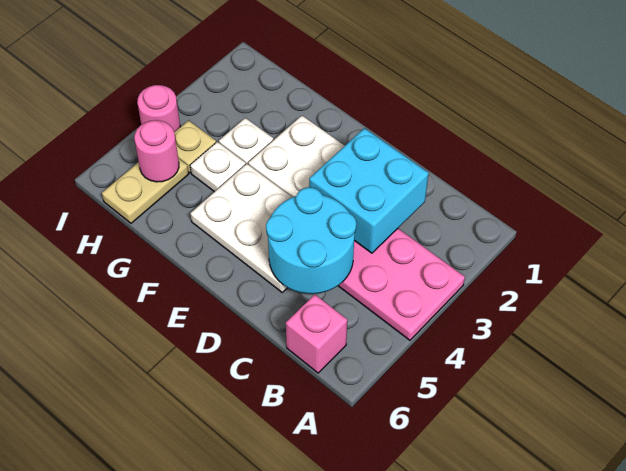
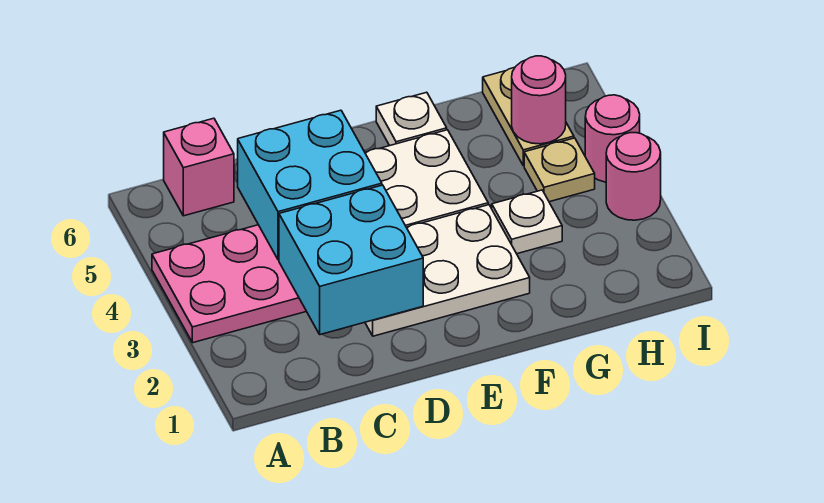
cyan 2x2 round brick [266,187,356,294] -> cyan 2x2 brick [238,110,382,260]
white 1x1 plate [190,142,246,192] -> white 1x1 plate moved to [376,92,447,146]
none -> pink 1x1 round brick [606,133,661,220]

